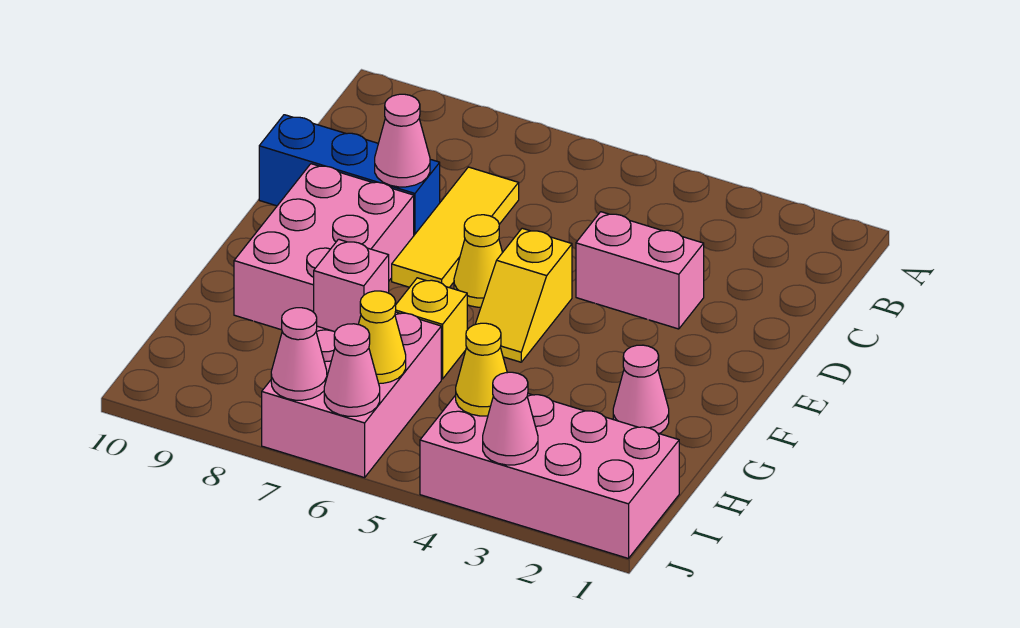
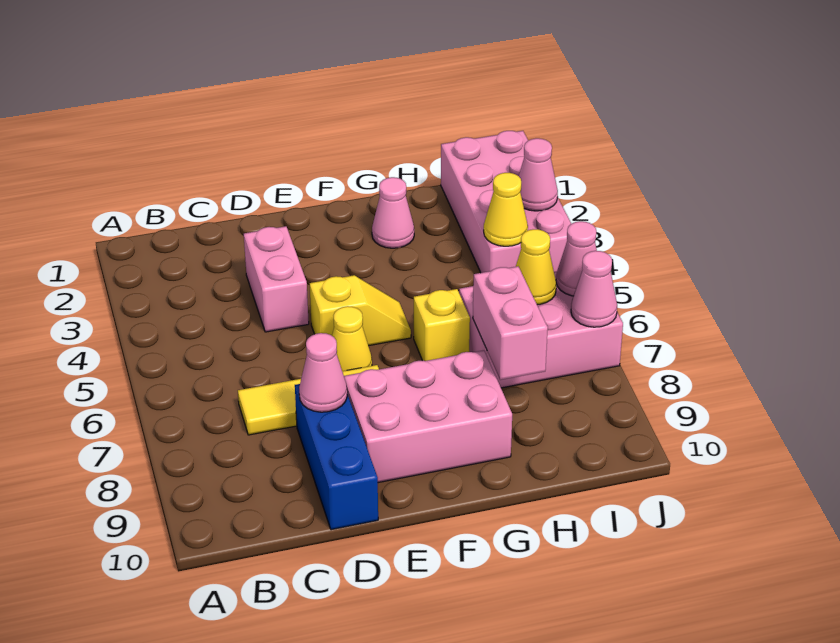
pink 1x1 brick [314,239,389,332] -> pink 1x2 brick [473,266,548,380]

